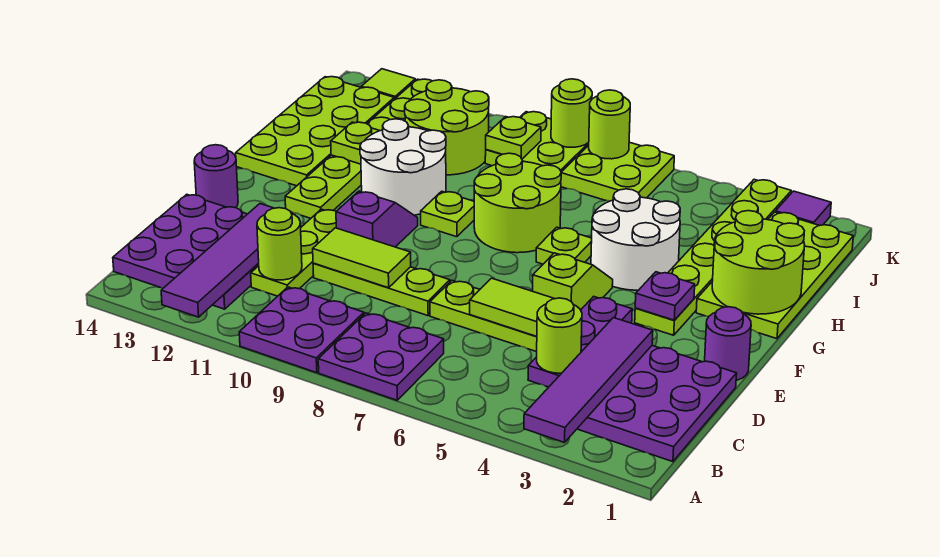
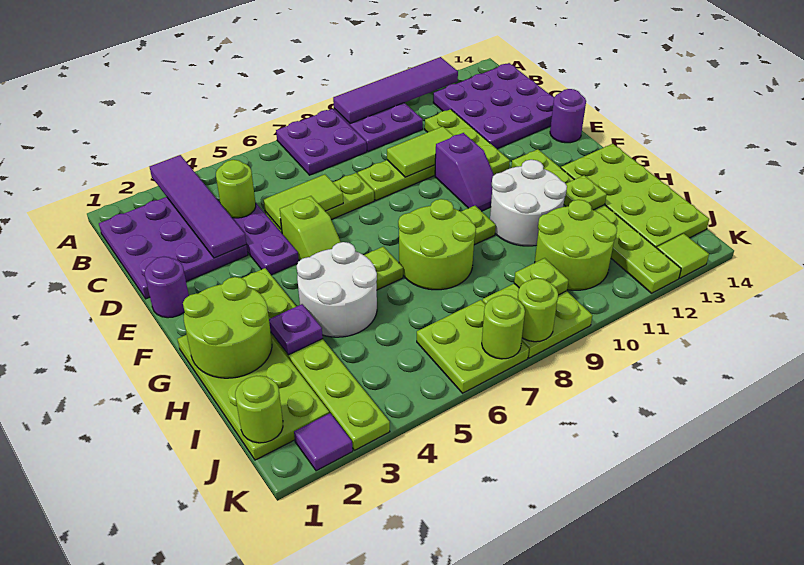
purple 1x4 tile [161,204,273,317] -> purple 1x4 tile turned to [333,57,458,124]
lime 1x1 round brick [257,208,302,280] -> lime 1x1 round brick moved to [235,376,283,443]
purple 1x1 plate [635,272,695,320] -> purple 1x1 plate moved to [269,304,323,355]

